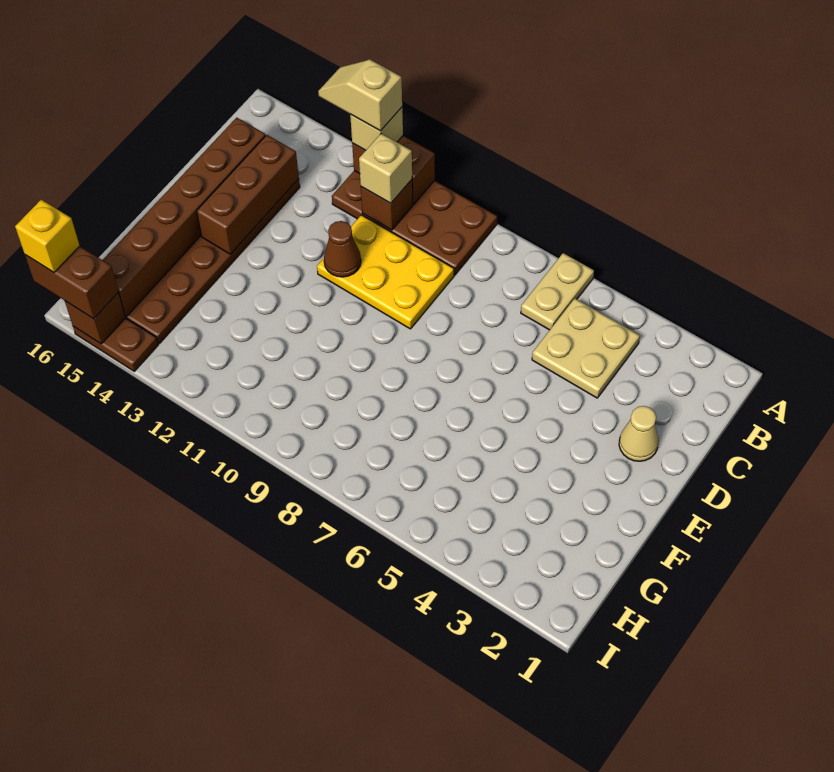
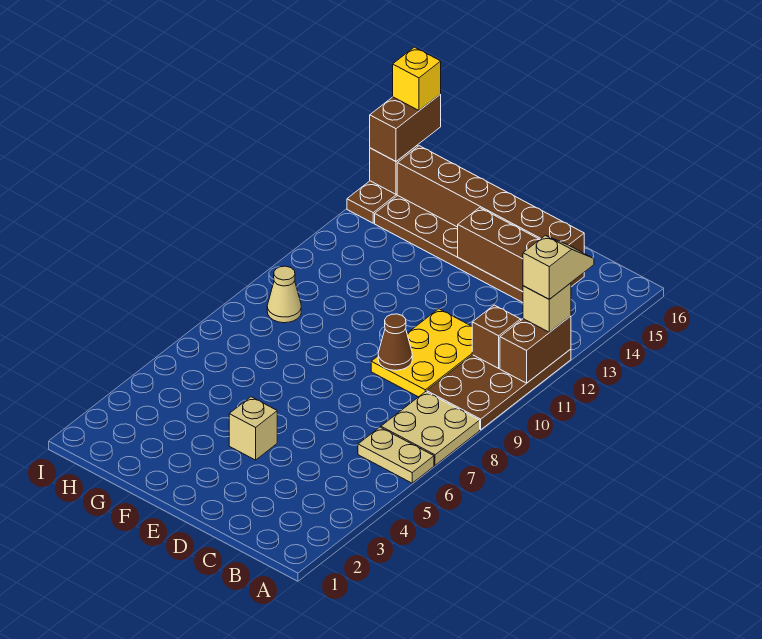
tan 2x2 plate [532,299,640,398] -> tan 2x2 plate moved to [381,392,480,465]
tan 1x1 brick [359,134,412,203] -> tan 1x1 brick moved to [229,397,277,460]
tan 1x1 cone [619,406,659,461] -> tan 1x1 cone moved to [267,266,301,323]
brown 1x1 cone [324,221,361,277] -> brown 1x1 cone moved to [378,314,412,370]

